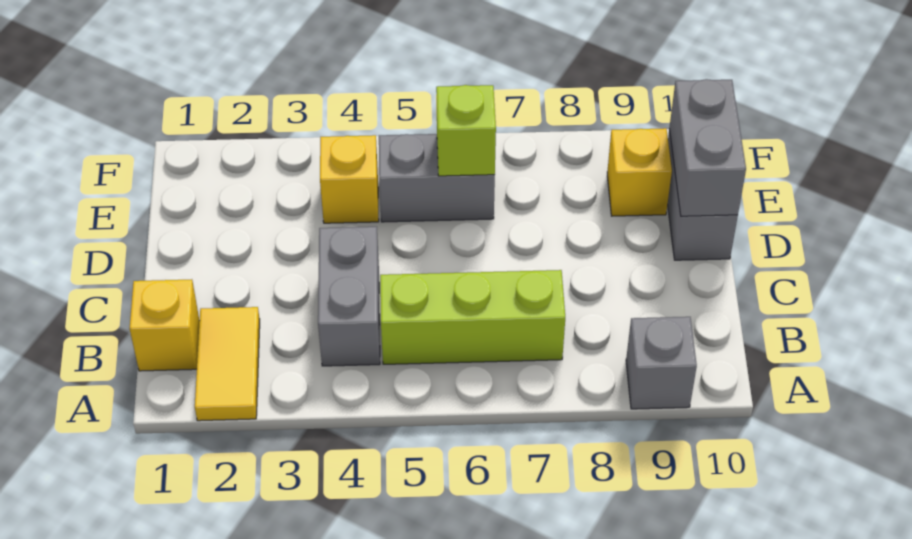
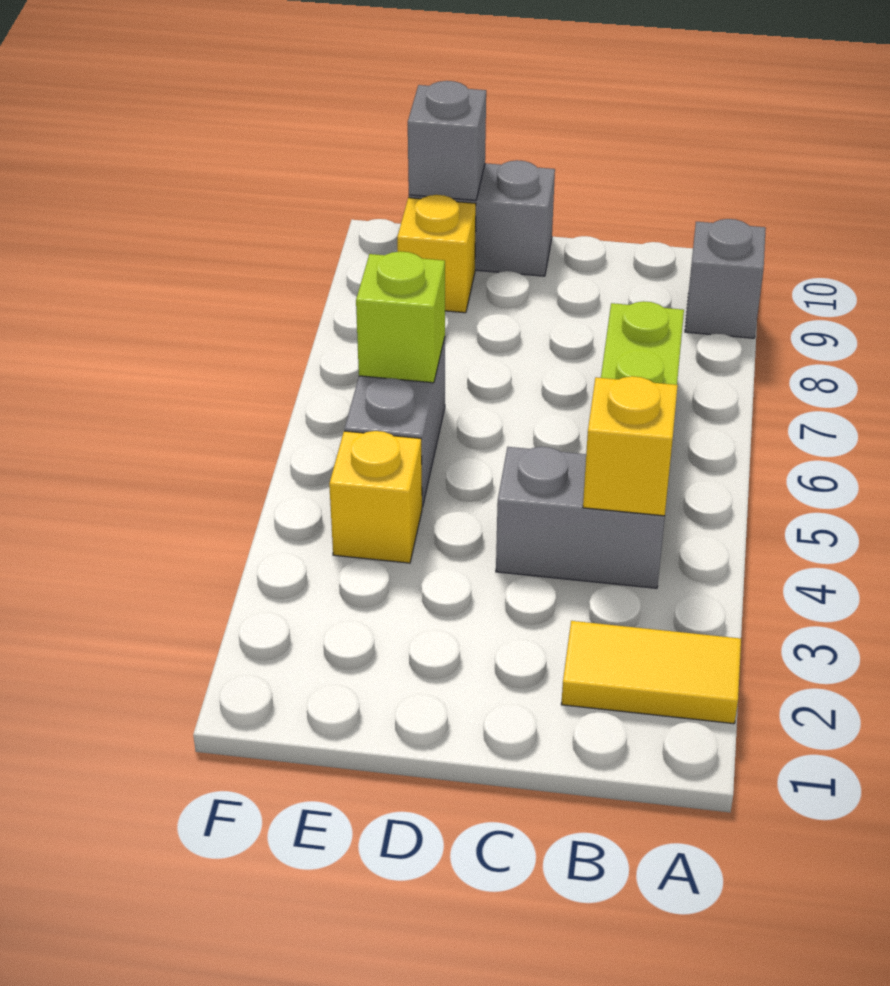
yellow 1x1 brick [130,279,200,371] -> yellow 1x1 brick moved to [583,376,678,516]
grey 1x2 brick [669,79,746,216] -> grey 1x1 brick [408,81,486,200]

